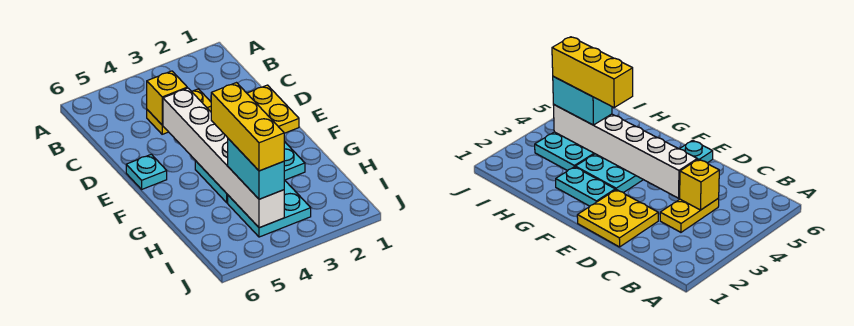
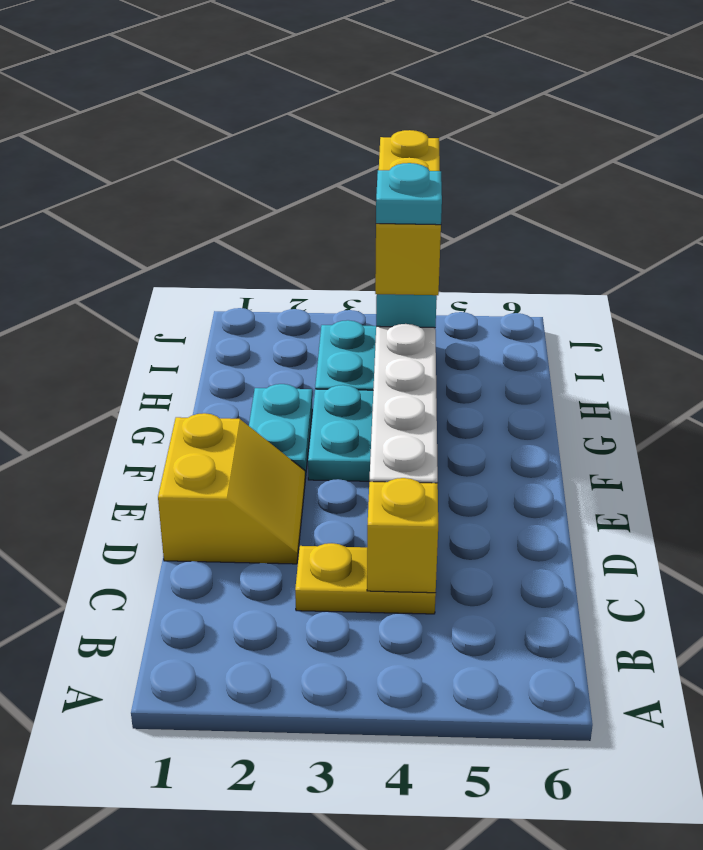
yellow 2x2 plate [247,85,299,133] -> yellow 2x2 slope [158,413,305,564]
cyan 1x1 plate [126,154,167,189] -> cyan 1x1 plate moved to [376,163,442,225]

